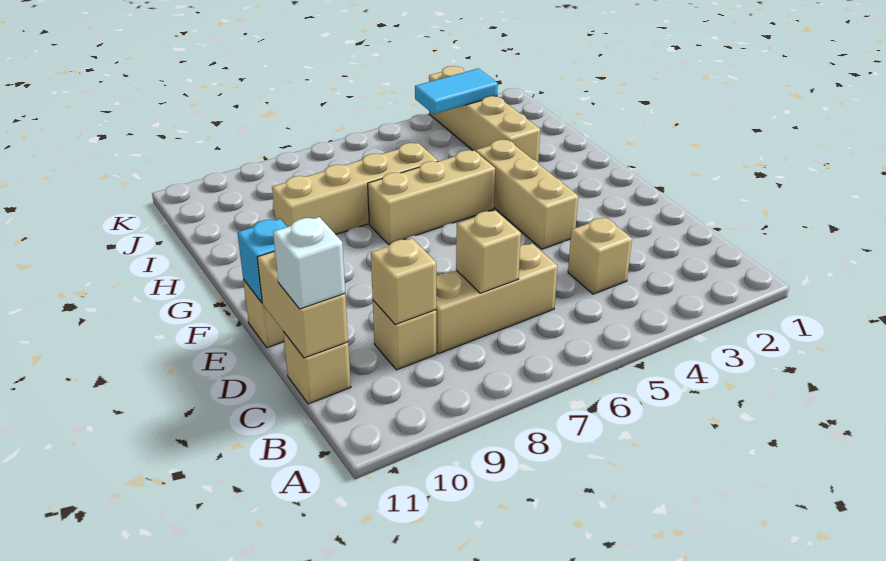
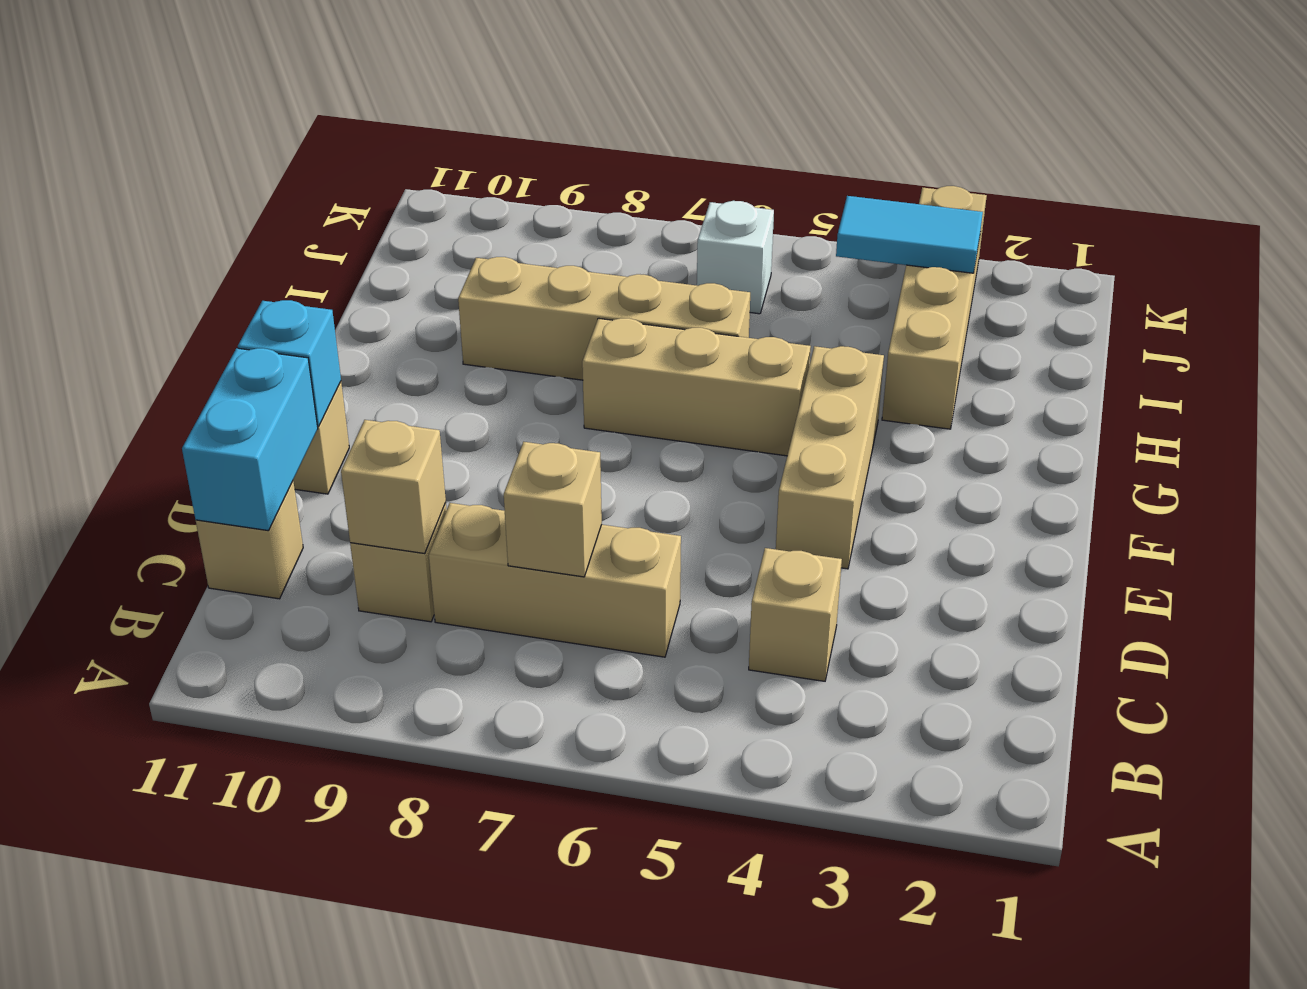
tan 1x2 brick [257,250,348,358] -> cyan 1x2 brick [182,348,318,531]
white 1x1 brick [273,217,345,309] -> white 1x1 brick moved to [697,201,774,314]

